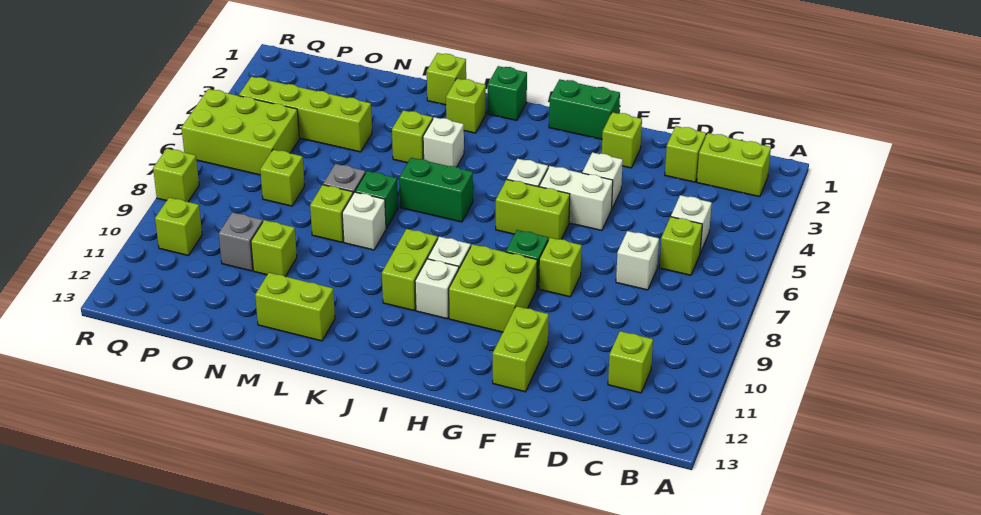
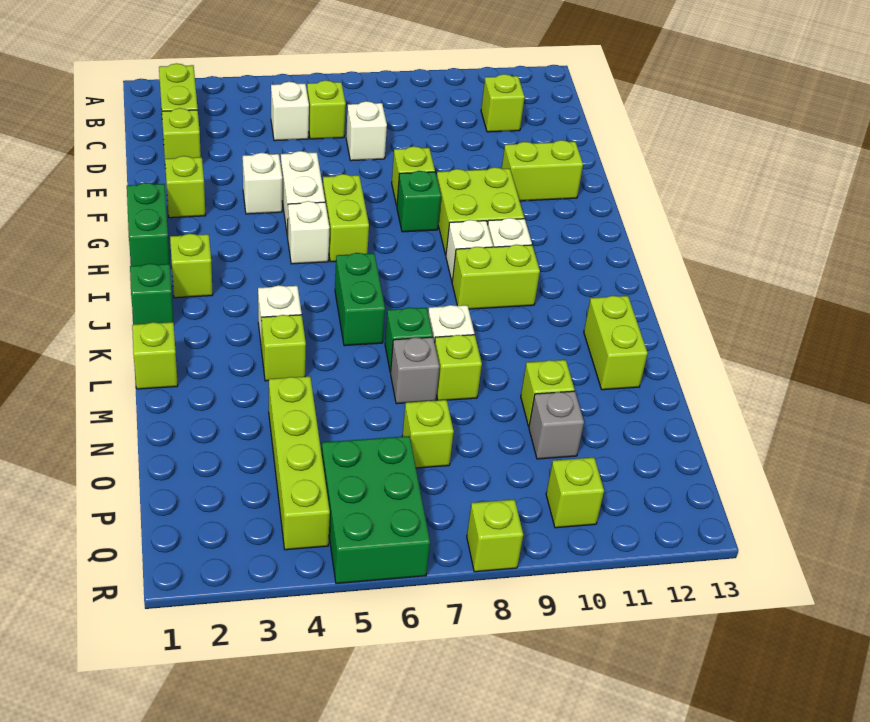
lime 1x1 brick [446,79,486,133] -> lime 1x1 brick moved to [170,234,213,298]
lime 2x3 brick [182,89,299,175] -> green 2x3 brick [322,436,430,584]

